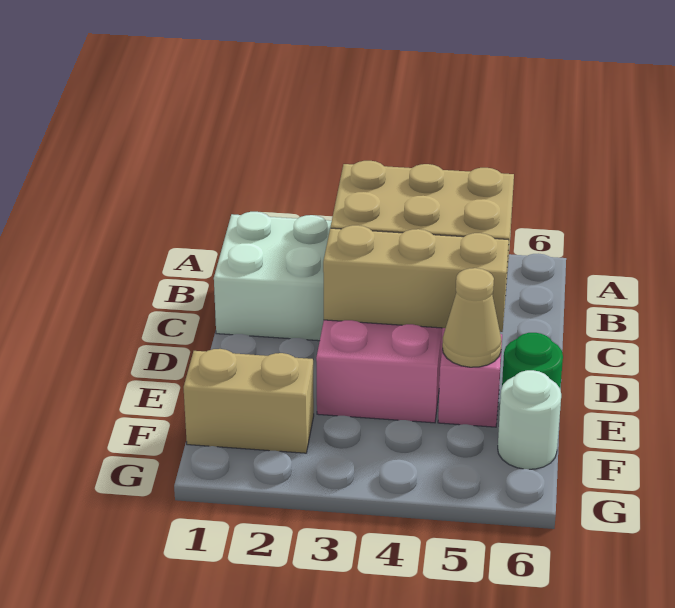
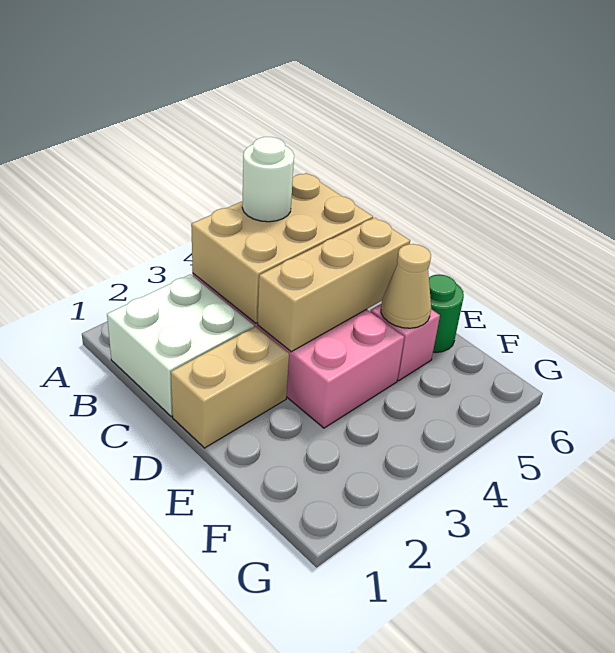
tan 1x2 brick [184,349,314,453] -> tan 1x2 brick moved to [171,327,289,448]
white 1x1 round brick [498,370,561,469] -> white 1x1 round brick moved to [242,137,294,222]

